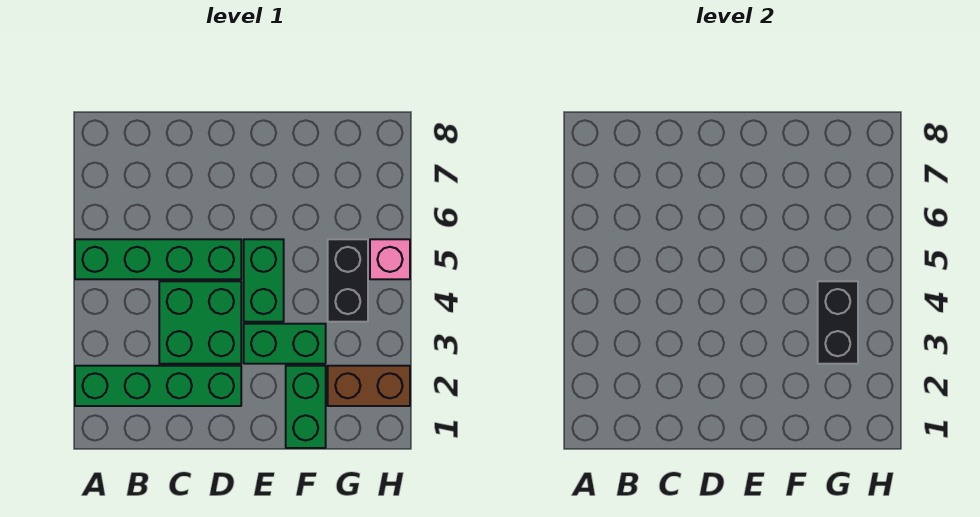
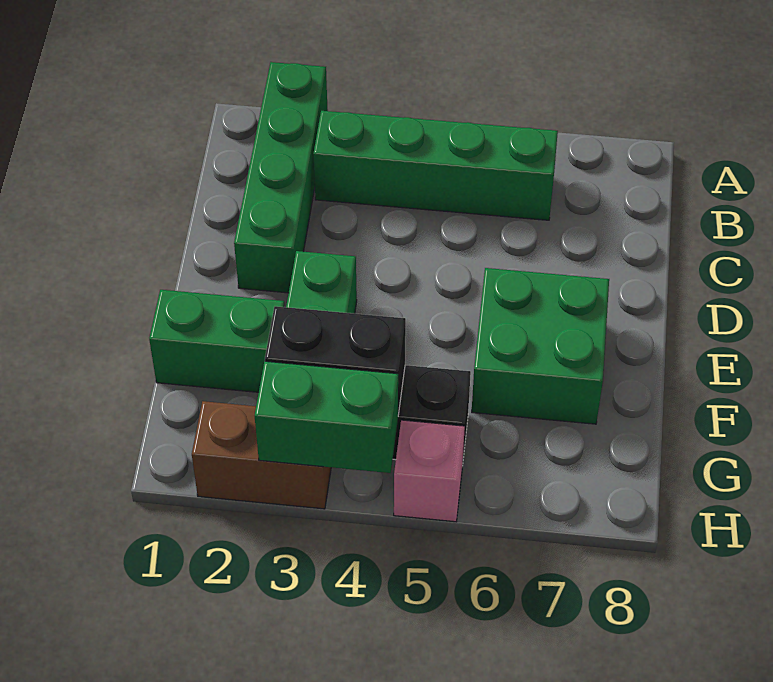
green 1x4 brick [75,239,241,279] -> green 1x4 brick turned to [313,111,558,220]
green 2x2 brick [159,281,241,364] -> green 2x2 brick moved to [472,268,609,424]
green 1x2 brick [244,239,284,322] -> green 1x2 brick moved to [255,361,398,473]
brown 1x2 brick [328,366,410,406] -> brown 1x2 brick turned to [192,401,331,509]

